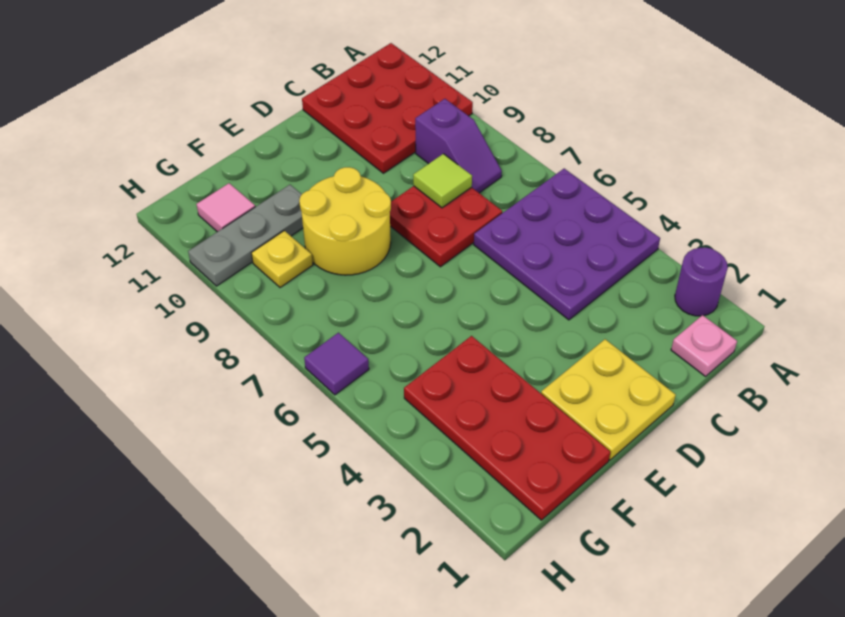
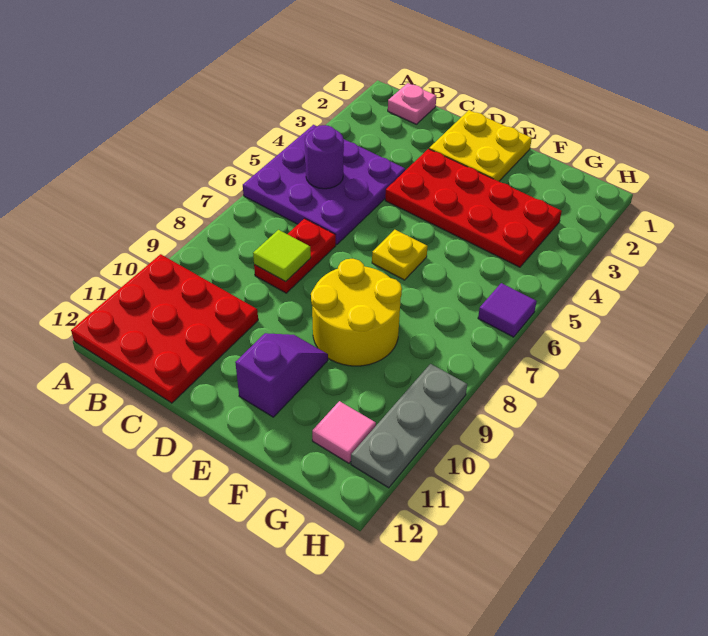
purple 1x1 round brick [675,247,728,316] -> purple 1x1 round brick moved to [305,125,344,189]
purple 1x2 slope [415,99,502,193] -> purple 1x2 slope moved to [235,333,328,417]
red 2x2 plate [390,186,502,267] -> red 1x2 plate [254,219,336,293]
red 2x4 plate [404,336,610,520] -> red 2x4 plate turned to [385,149,562,267]
grey 1x3 plate [188,185,303,286] -> grey 1x3 plate turned to [351,364,467,488]
yellow 1x1 plate [252,231,313,288] -> yellow 1x1 plate moved to [372,230,428,280]

